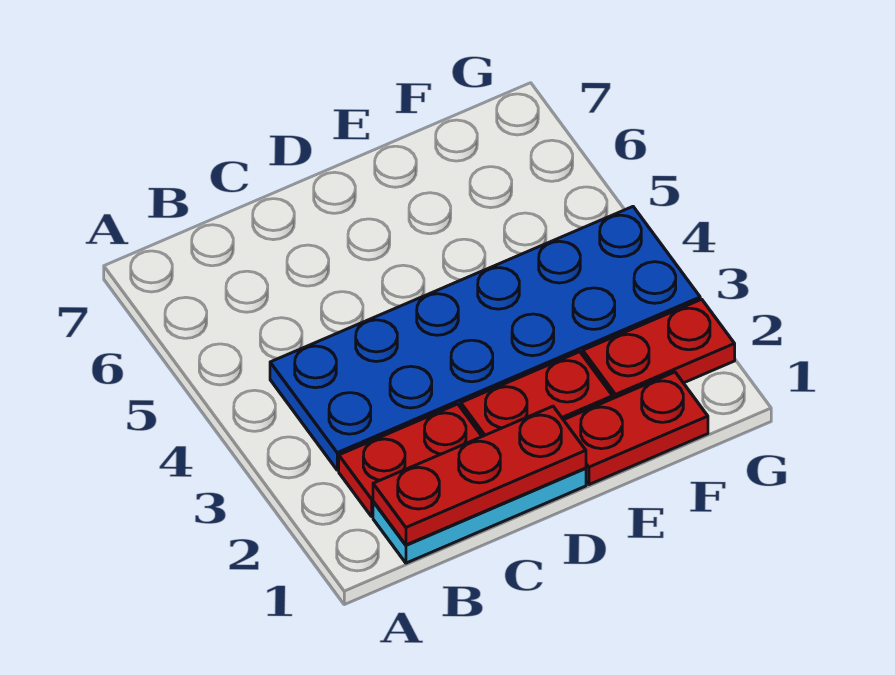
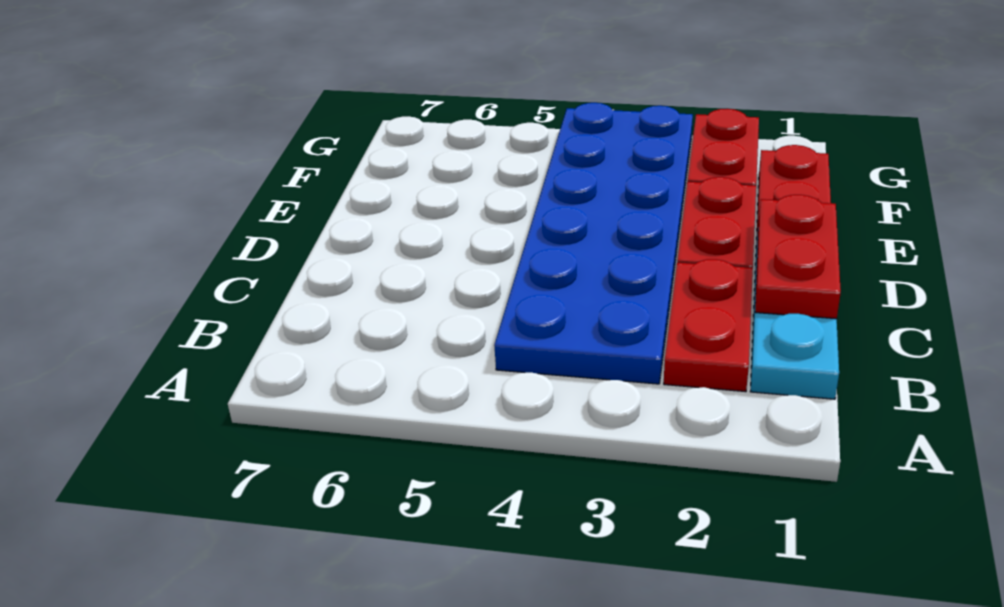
red 1x3 plate [373,406,586,545] -> red 1x2 plate [755,195,841,319]

